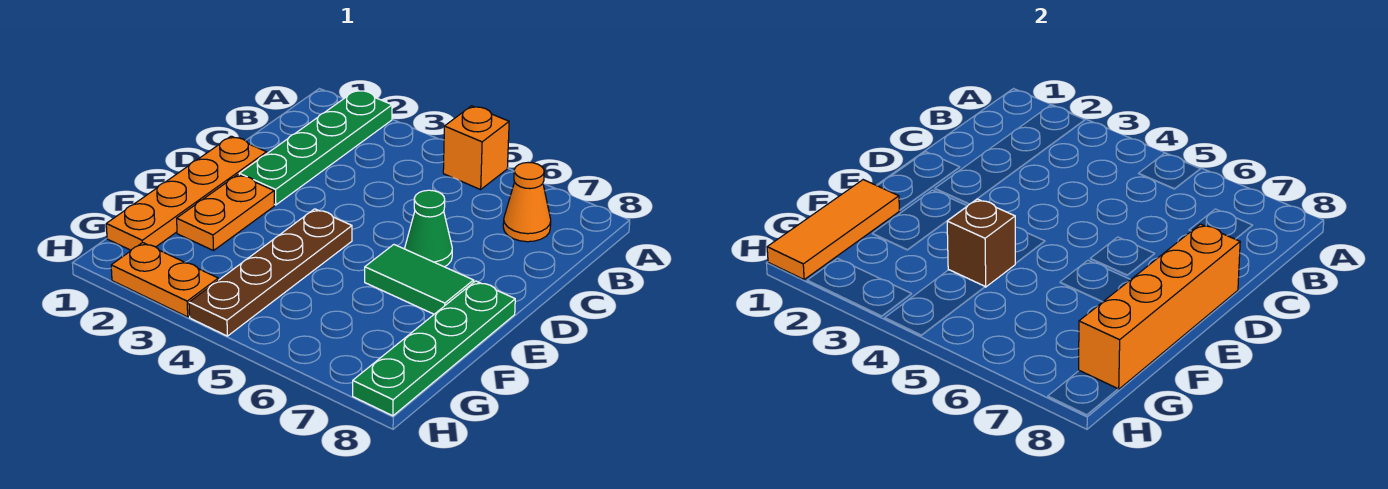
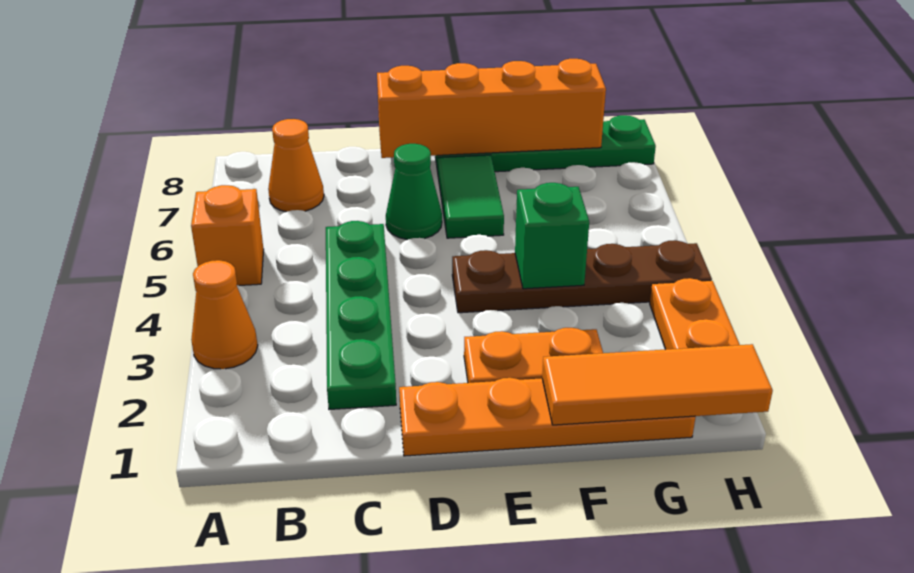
green 1x4 plate [239,90,392,205] -> green 1x4 plate turned to [326,221,396,409]
none -> orange 1x1 cone [191,260,258,369]
brown 1x1 brick [947,199,1015,287] -> green 1x1 brick [515,183,589,289]

